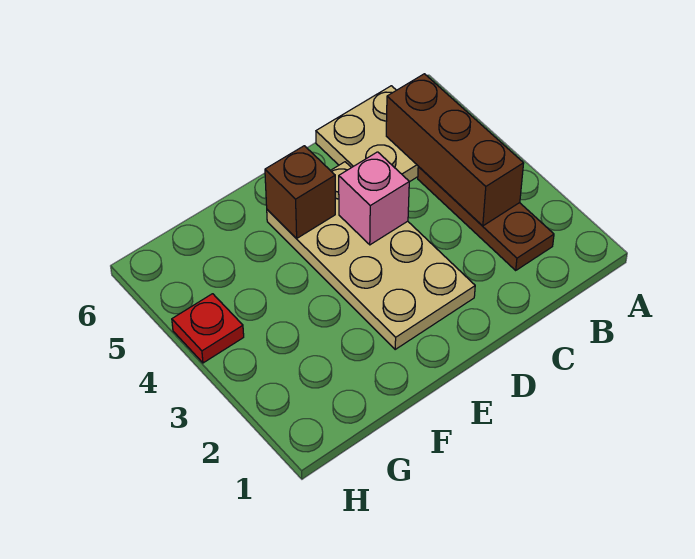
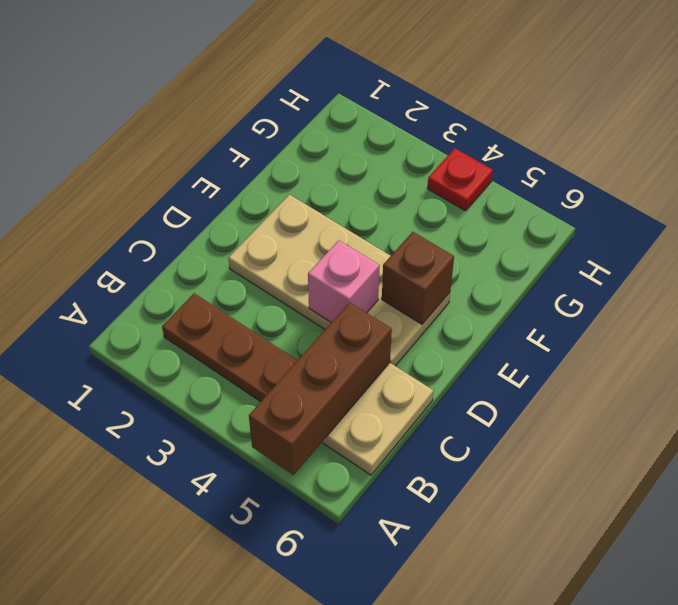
brown 1x3 brick [386,74,524,226] -> brown 1x3 brick turned to [249,302,392,475]

